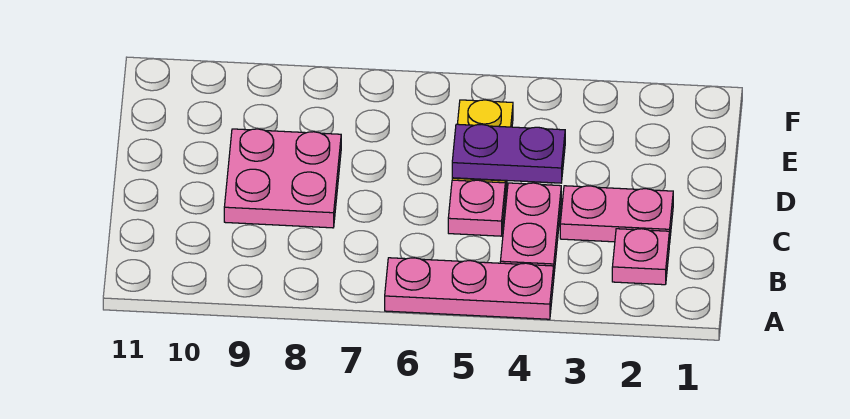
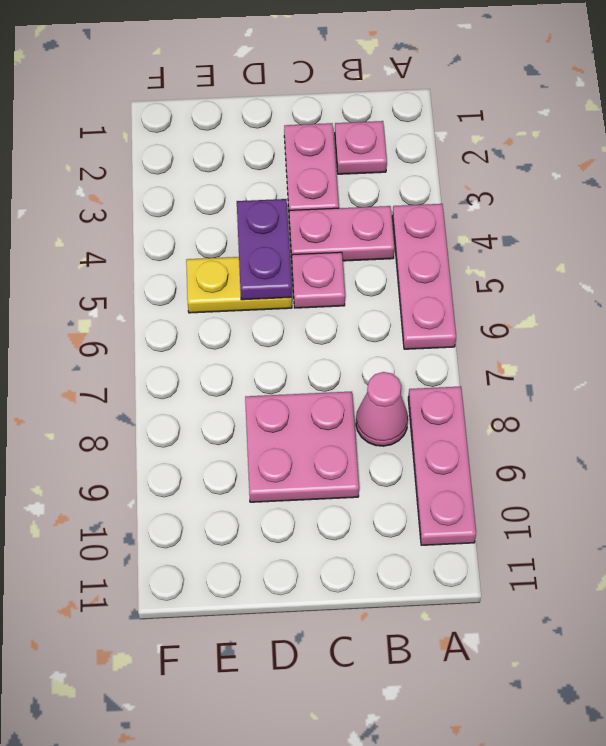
none -> pink 1x3 plate [408,386,476,545]
none -> pink 1x1 cone [356,372,408,446]

